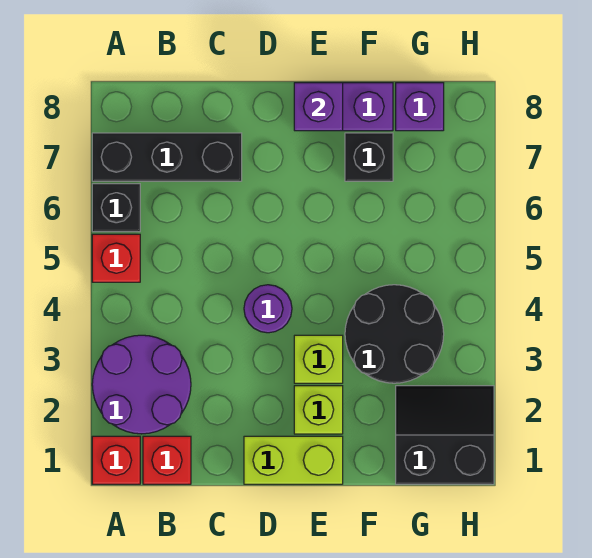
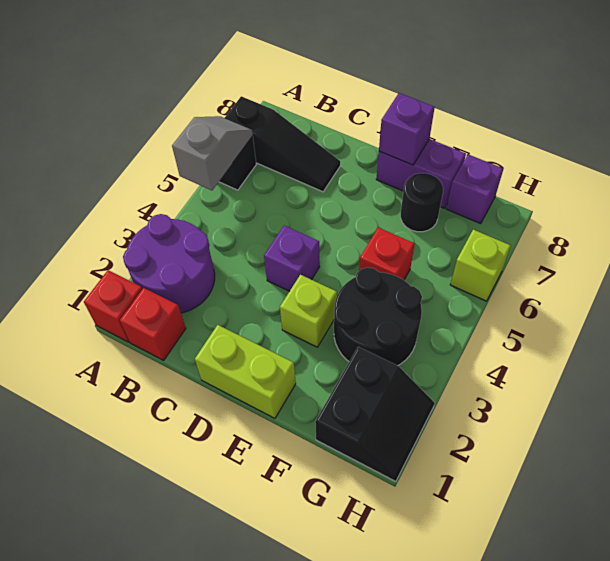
red 1x1 brick [92,234,140,282] -> red 1x1 brick moved to [359,227,415,280]
none -> grey 1x2 slope [172,116,253,190]
black 1x3 brick [92,133,242,181] -> black 1x3 slope [225,96,340,192]
purple 1x1 round brick [244,285,292,333] -> purple 1x1 brick [264,226,320,291]
lime 1x1 brick [294,386,343,434] -> lime 1x1 brick moved to [450,230,511,301]
black 1x1 brick [345,133,393,181] -> black 1x1 round brick [401,173,443,232]
black 2x2 slope [396,386,494,484] -> black 2x2 slope turned to [315,347,434,481]

